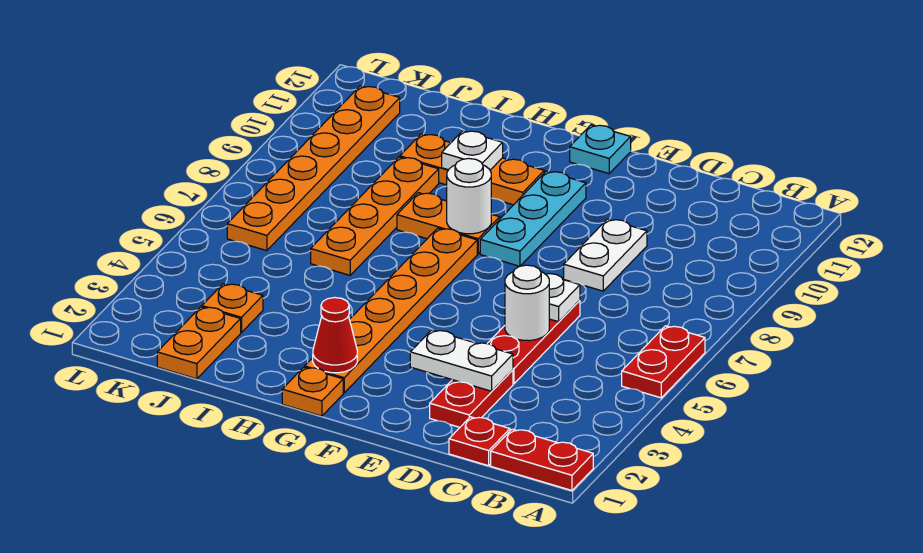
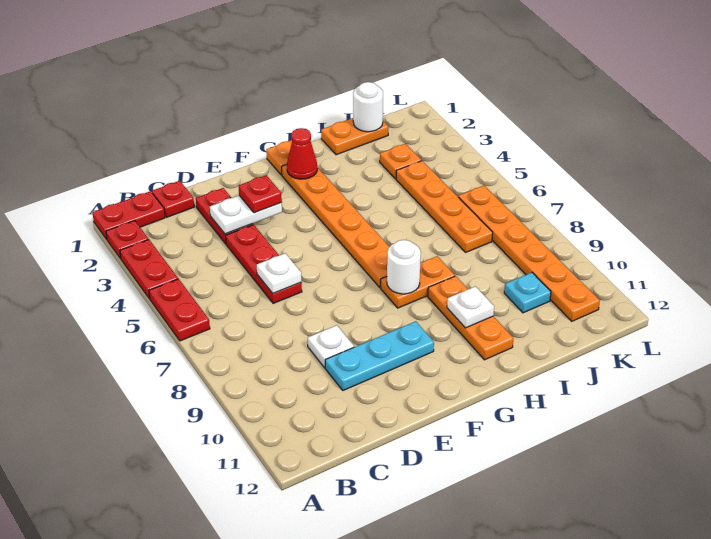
none -> red 1x1 plate [106,220,148,259]
none -> red 1x2 plate [120,239,178,299]
white 1x1 round brick [505,265,549,341] -> white 1x1 round brick moved to [353,82,383,132]
white 1x2 plate [564,219,647,291] -> white 1x1 plate [308,325,354,368]
none -> red 1x1 plate [239,175,282,213]
cyan 1x3 plate [480,171,586,266] -> cyan 1x3 plate turned to [325,321,434,390]
cyan 1x1 plate [570,125,631,174] -> cyan 1x1 plate moved to [504,272,551,313]
orange 1x3 plate [400,134,544,205] -> orange 1x3 plate turned to [428,276,513,360]
orange 1x4 plate [311,157,439,275] -> orange 1x4 plate moved to [396,161,493,252]
orange 1x2 plate [157,307,241,379] -> orange 1x2 plate turned to [321,118,388,155]

